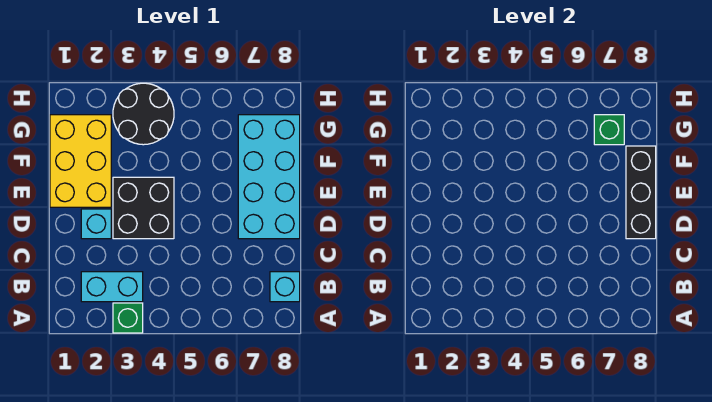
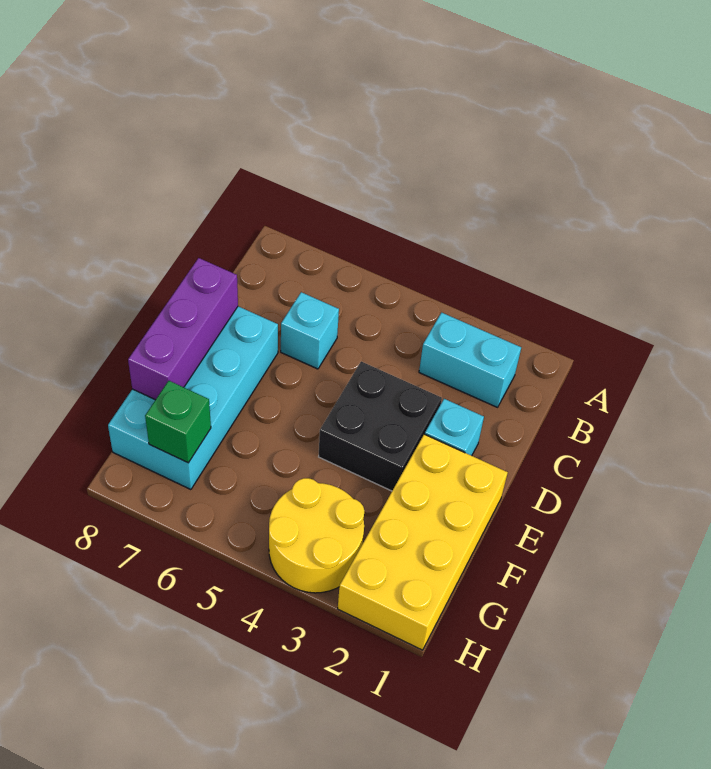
green 1x1 brick [113,303,143,333] -> none
cyan 1x1 brick [270,272,300,302] -> cyan 1x1 brick moved to [281,292,339,369]
black 1x3 brick [626,146,656,239] -> purple 1x3 brick [128,258,238,400]
yellow 2x3 brick [50,115,111,207] -> yellow 2x4 brick [338,434,508,650]
black 2x2 round brick [113,83,174,145] -> yellow 2x2 round brick [269,478,364,593]

